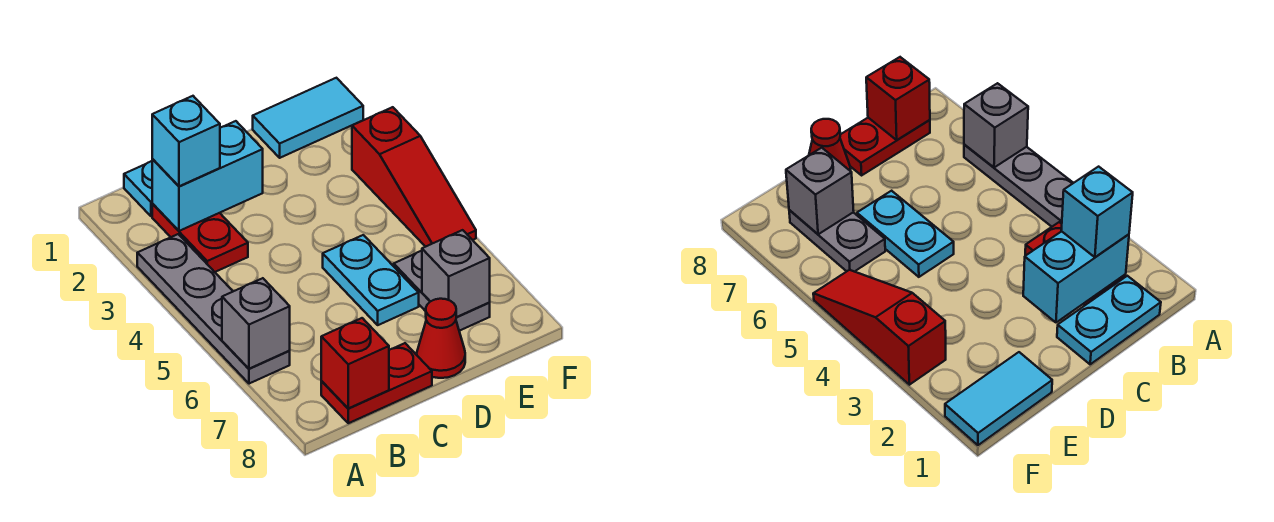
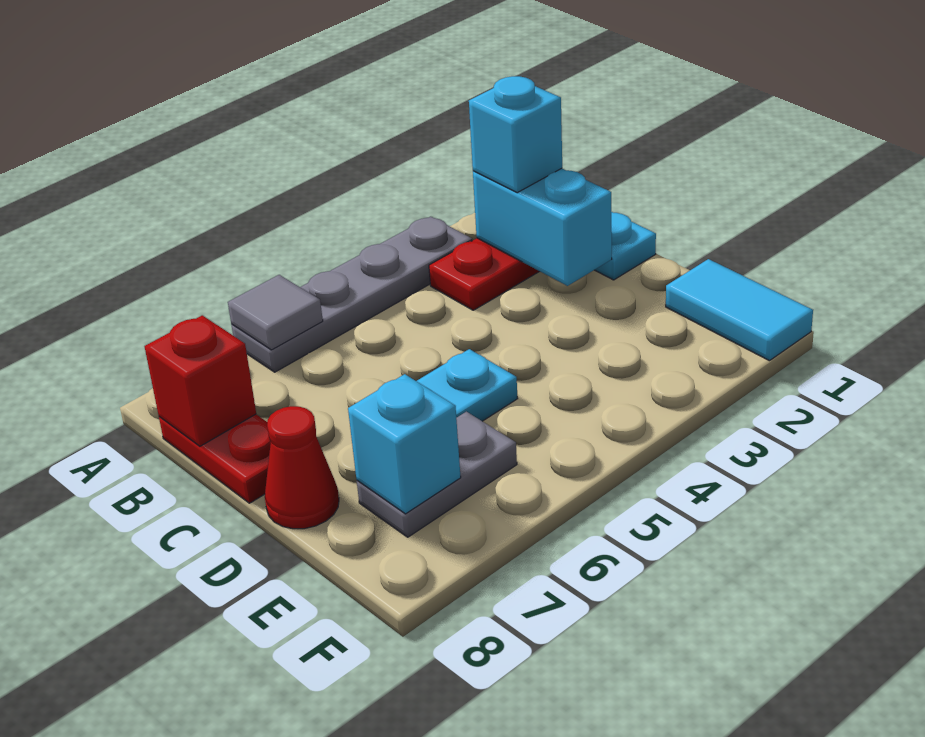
grey 1x1 brick [222,278,290,369] -> grey 1x1 tile [228,275,323,350]
grey 1x1 brick [422,230,490,317] -> cyan 1x1 brick [348,374,461,514]
red 1x3 slope [352,107,476,247] -> none

